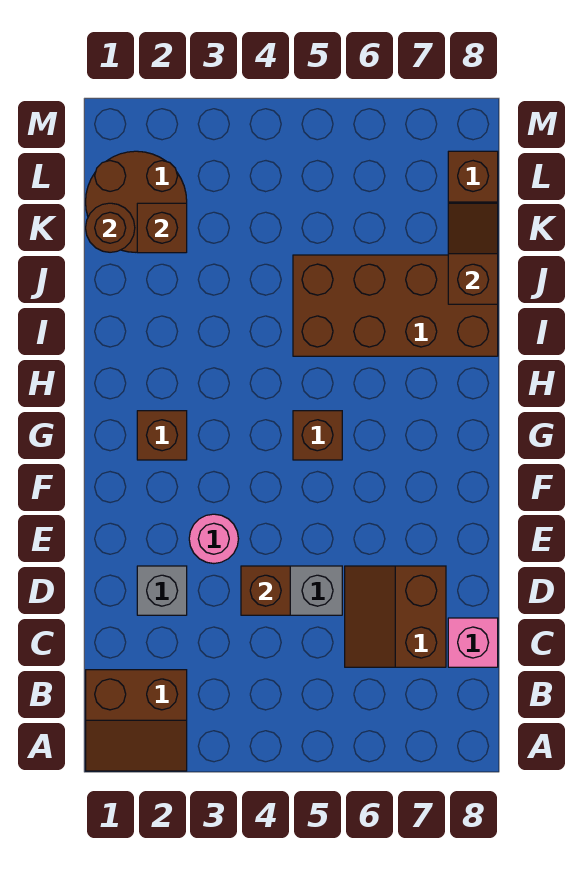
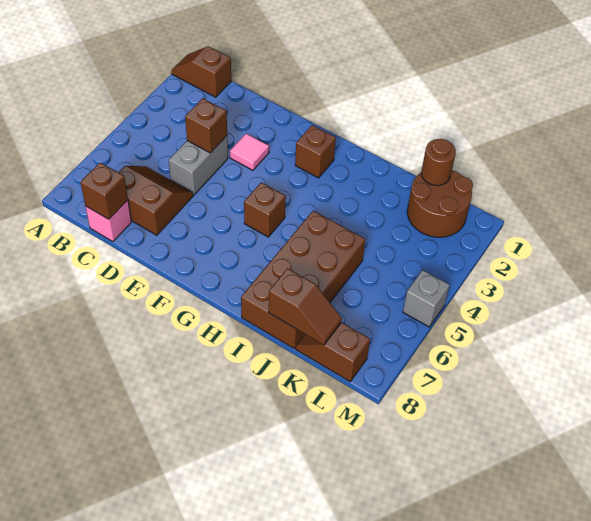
brown 2x2 slope [86,670,187,771] -> brown 1x2 slope [171,46,231,97]
grey 1x1 brick [137,566,187,615] -> grey 1x1 brick moved to [403,270,450,327]
pink 1x1 round brick [189,514,238,563] -> pink 1x1 tile [230,134,269,170]
brown 1x1 brick [137,203,187,253] -> brown 1x1 brick moved to [80,162,128,219]

